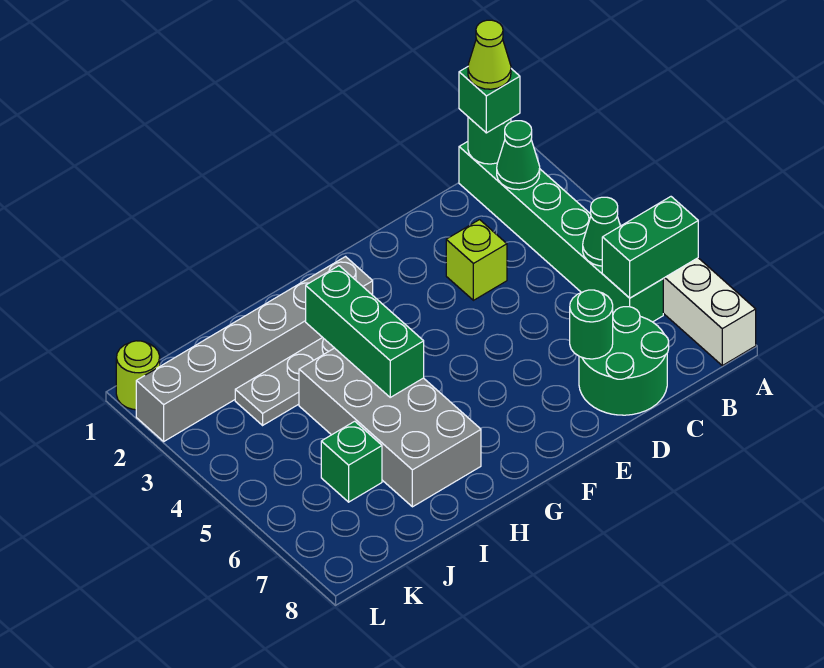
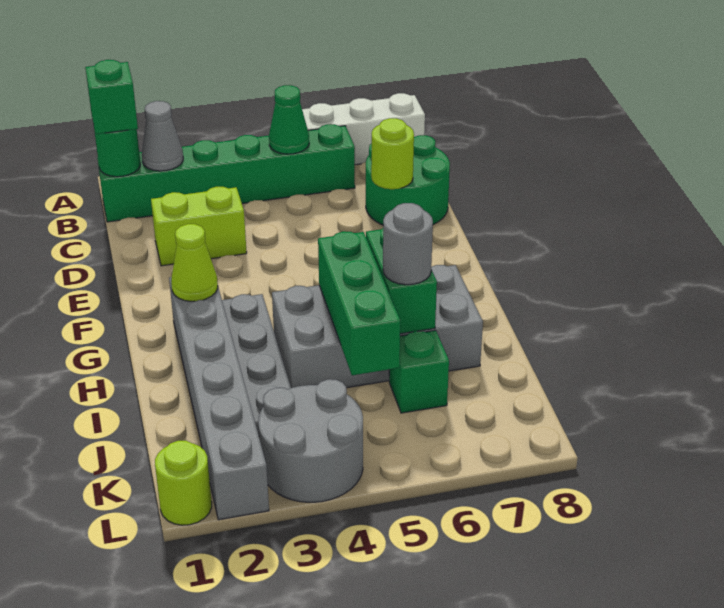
green 1x2 brick [602,197,698,298] -> green 1x2 brick moved to [366,228,437,334]
lime 1x1 cone [468,20,511,89] -> lime 1x1 cone moved to [171,224,218,301]
green 1x1 cone [497,121,540,190] -> grey 1x1 cone [142,101,183,171]
lime 1x1 brick [446,220,507,300] -> lime 1x2 brick [151,187,247,266]
green 1x1 round brick [570,290,613,359] -> lime 1x1 round brick [371,118,414,189]
green 1x3 brick [306,266,424,397] -> green 1x3 brick turned to [318,231,400,375]
none -> grey 1x1 round brick [383,203,433,285]
none -> grey 2x2 round brick [258,379,363,502]

